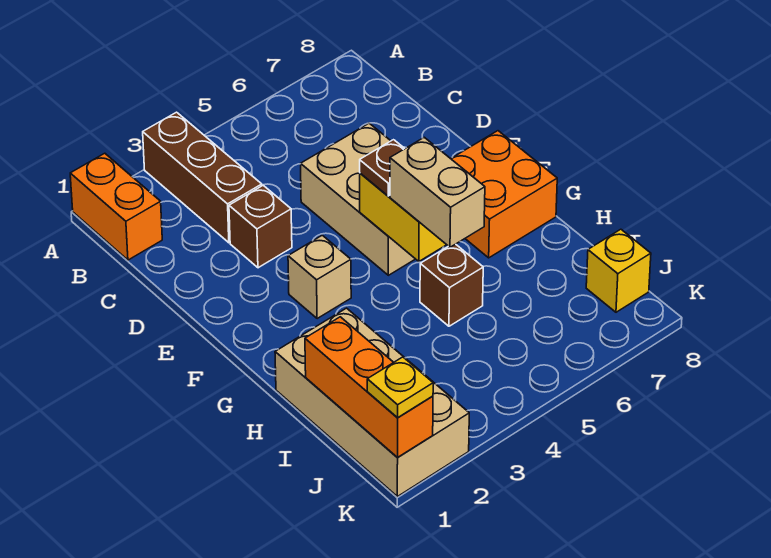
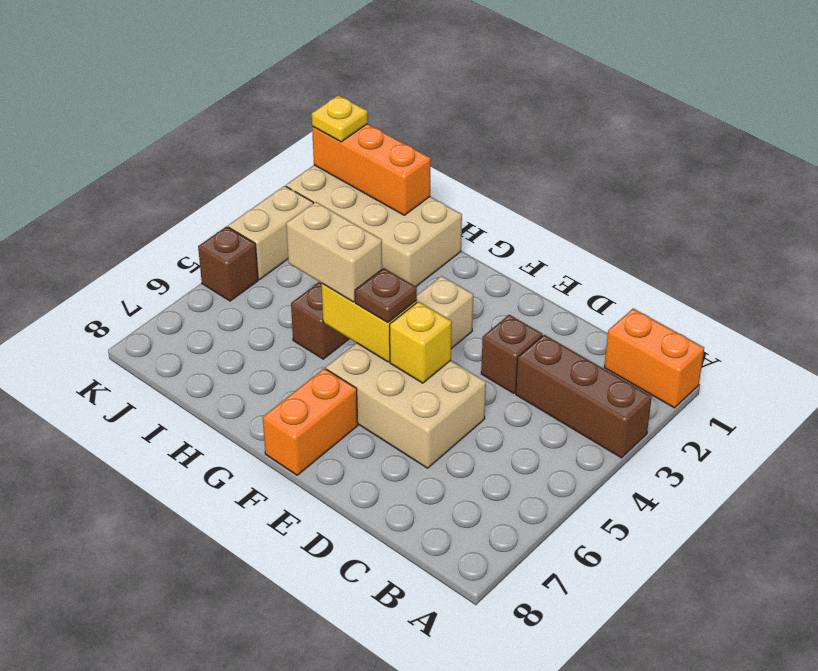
orange 2x2 brick [451,131,557,258] -> orange 1x2 brick [263,368,358,475]
yellow 1x1 brick [586,229,651,312] -> yellow 1x1 brick moved to [390,302,452,383]
none -> tan 1x2 brick [228,186,313,280]
none -> brown 1x1 brick [198,226,258,301]

